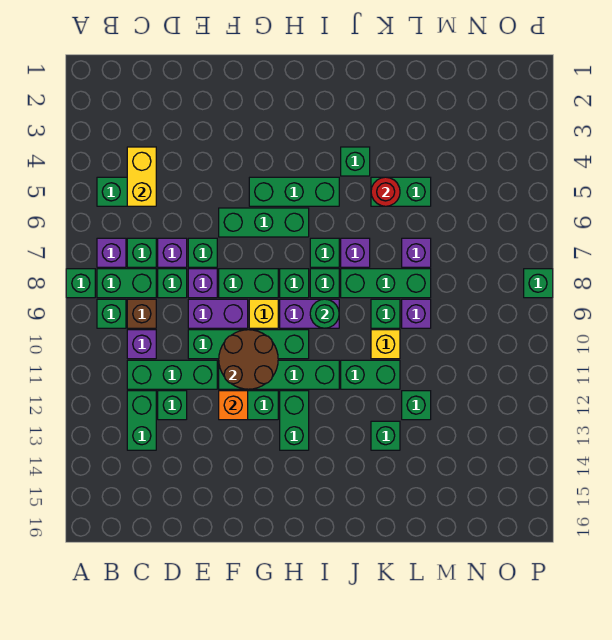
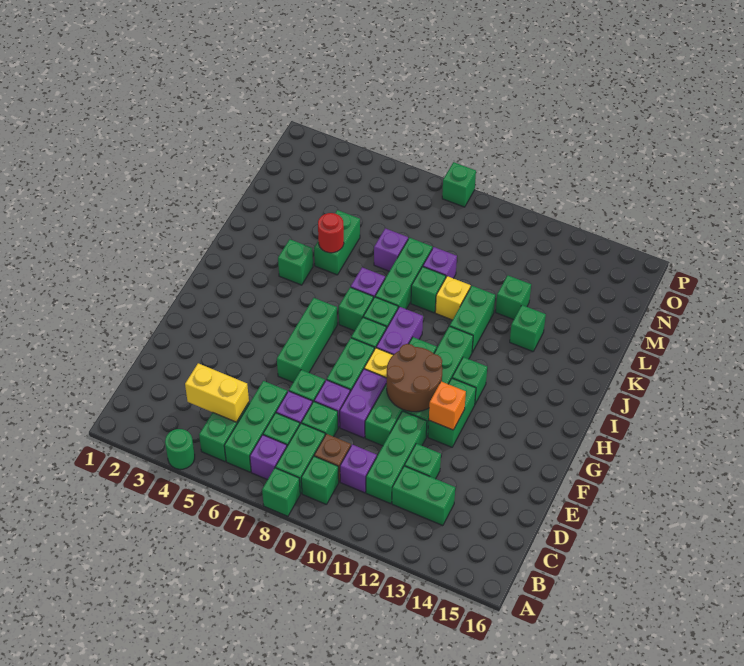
green 1x3 brick [249,177,339,206] -> green 1x3 brick moved to [224,381,287,472]
green 1x2 brick [280,391,309,450] -> green 1x1 brick [452,357,487,404]
green 1x1 round brick [310,299,339,328] -> green 1x1 round brick moved to [165,429,195,469]

